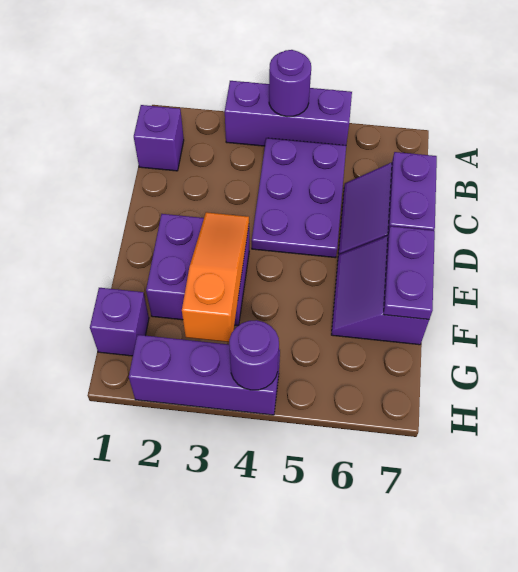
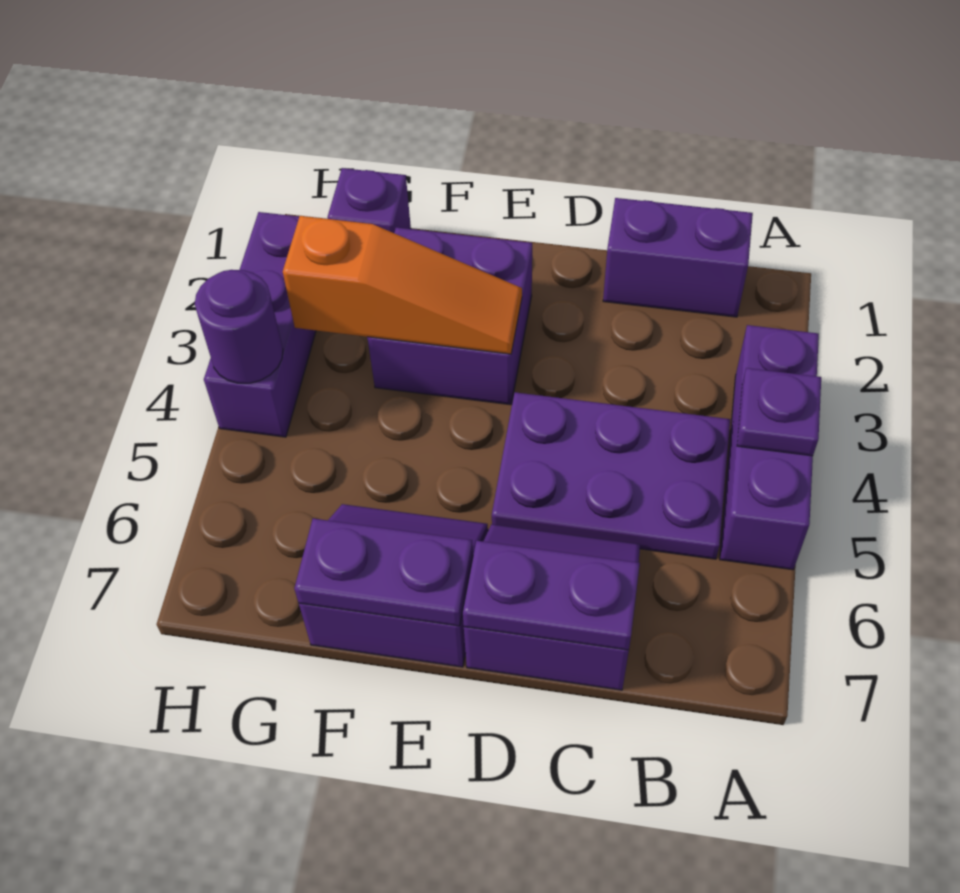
purple 1x1 round brick [269,50,311,117] -> purple 1x1 plate [737,368,821,456]
purple 1x1 brick [134,105,184,171] -> purple 1x2 brick [603,198,753,317]

